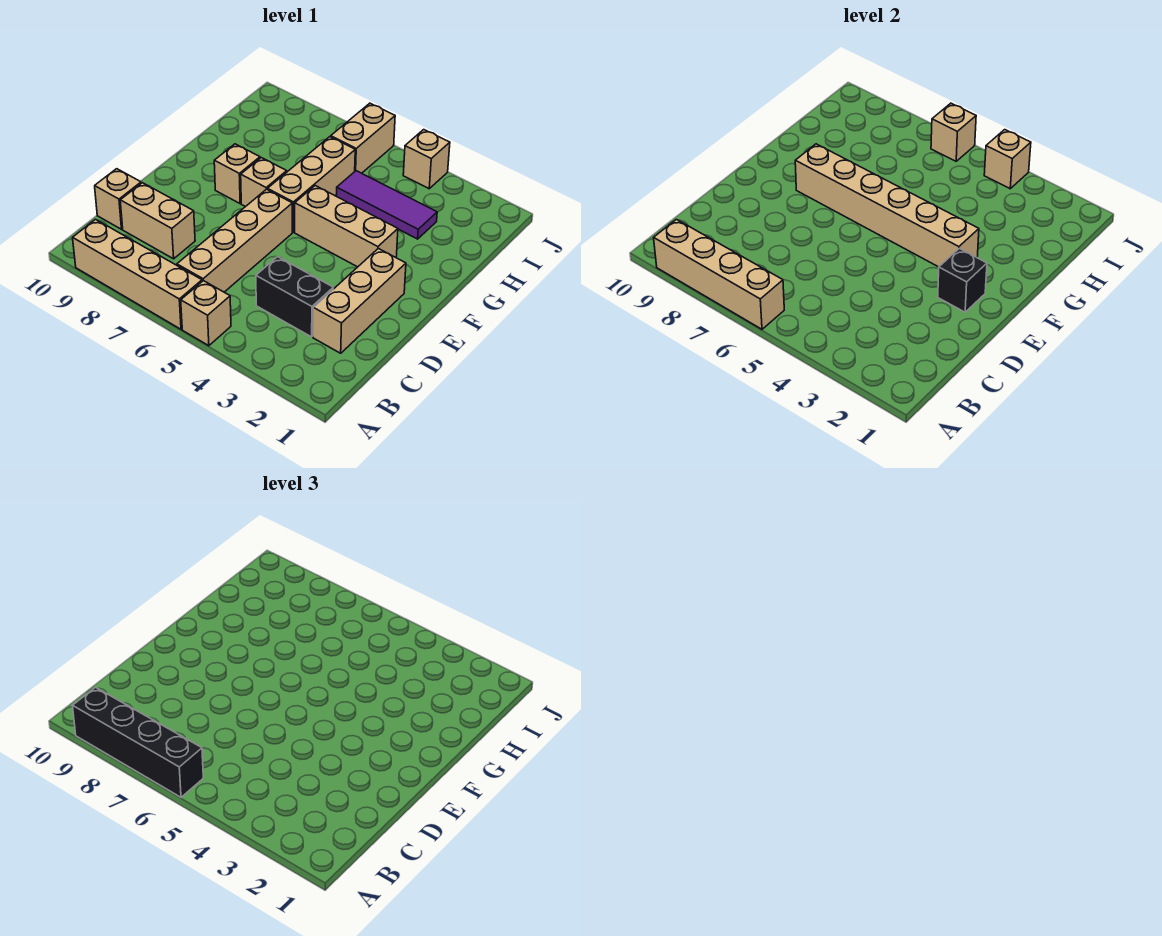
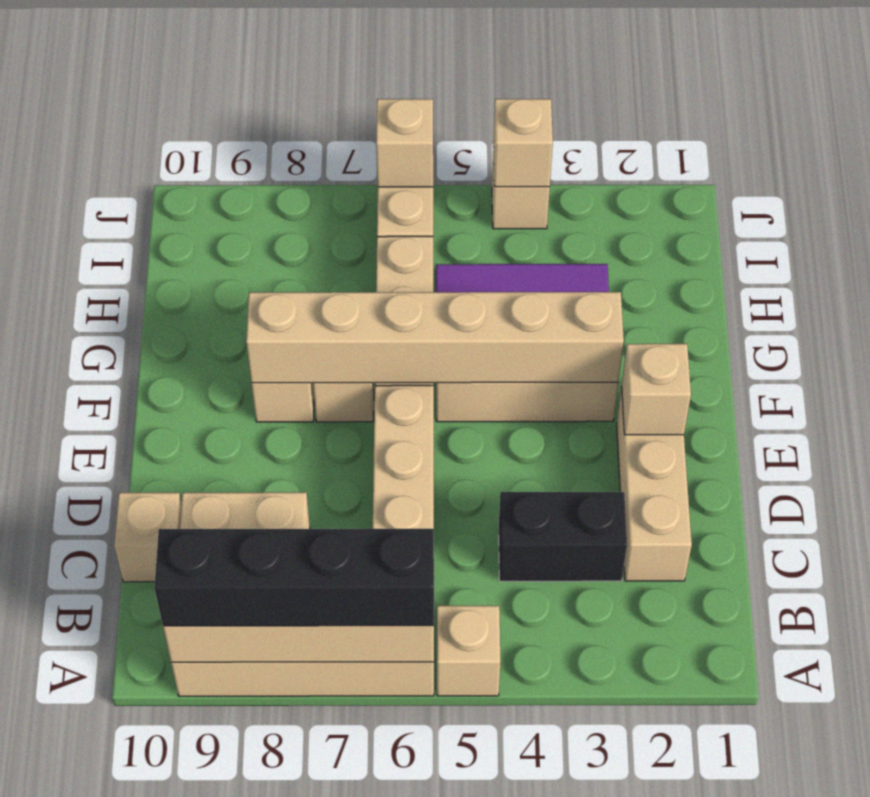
black 1x1 brick [938,248,987,312] -> tan 1x1 brick [622,344,691,435]

